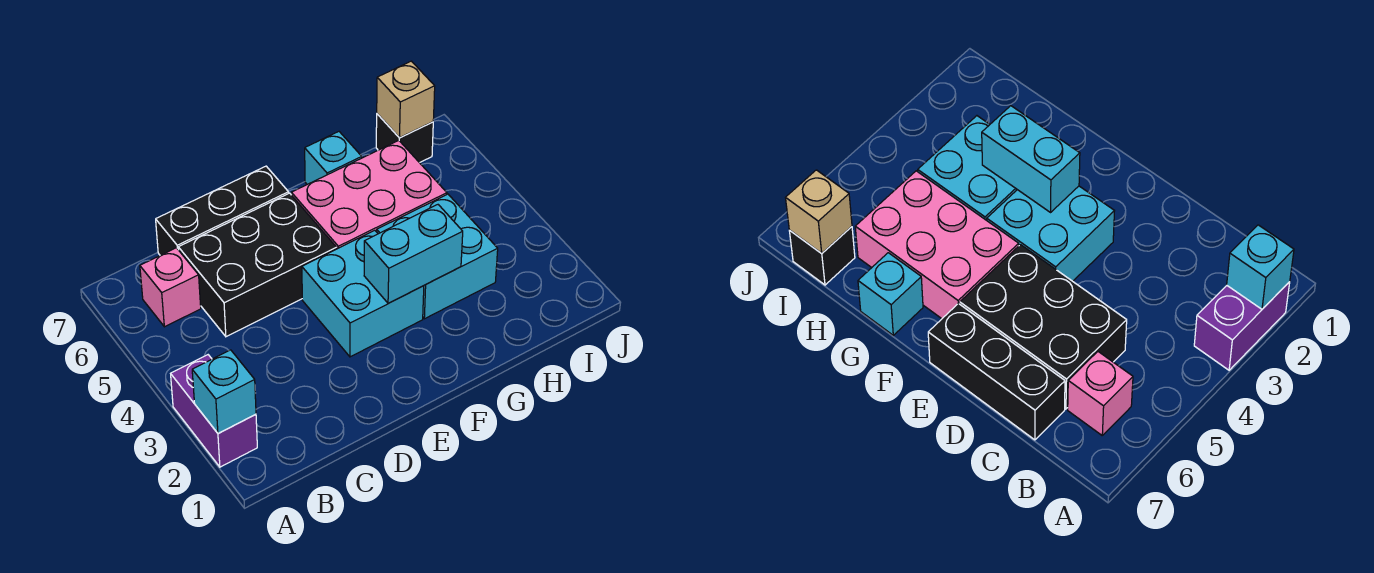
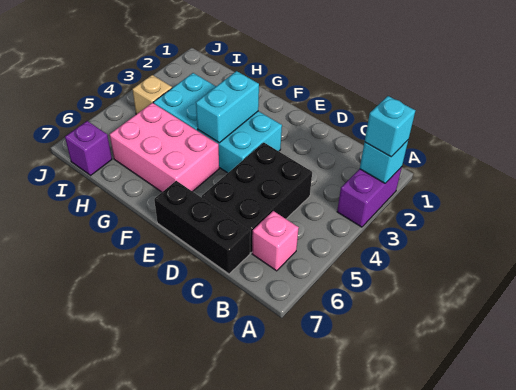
black 2x3 brick [178,193,337,337] -> black 2x3 brick turned to [202,142,312,253]
cyan 1x2 brick [364,205,463,303] -> cyan 1x2 brick turned to [196,71,259,143]
cyan 1x1 brick [305,132,362,184] -> cyan 1x1 brick moved to [365,96,416,157]
black 1x1 brick [376,114,433,163] -> purple 1x1 brick [65,121,112,175]
tan 1x1 brick [377,61,435,138] -> tan 1x1 brick moved to [132,75,172,114]

